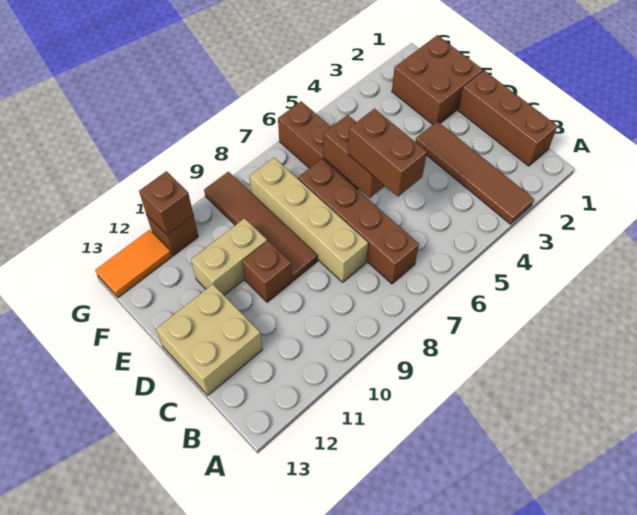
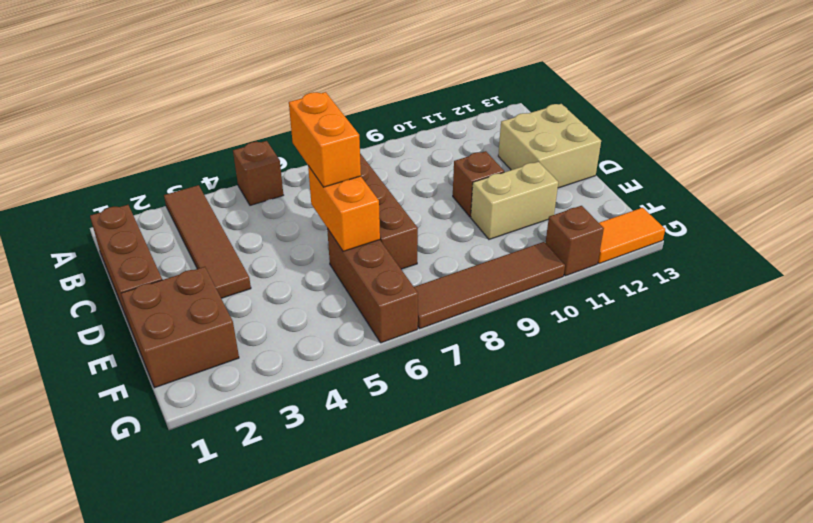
brown 1x2 brick [348,109,427,197] -> orange 1x2 brick [289,92,361,187]
tan 1x4 brick [250,158,368,282] -> none
brown 1x2 brick [323,115,385,198] -> orange 1x2 brick [308,166,380,251]
brown 1x4 tile [204,172,318,281] -> brown 1x4 tile turned to [414,242,565,329]
brown 1x1 brick [139,171,193,235] -> brown 1x1 brick moved to [233,141,283,205]

